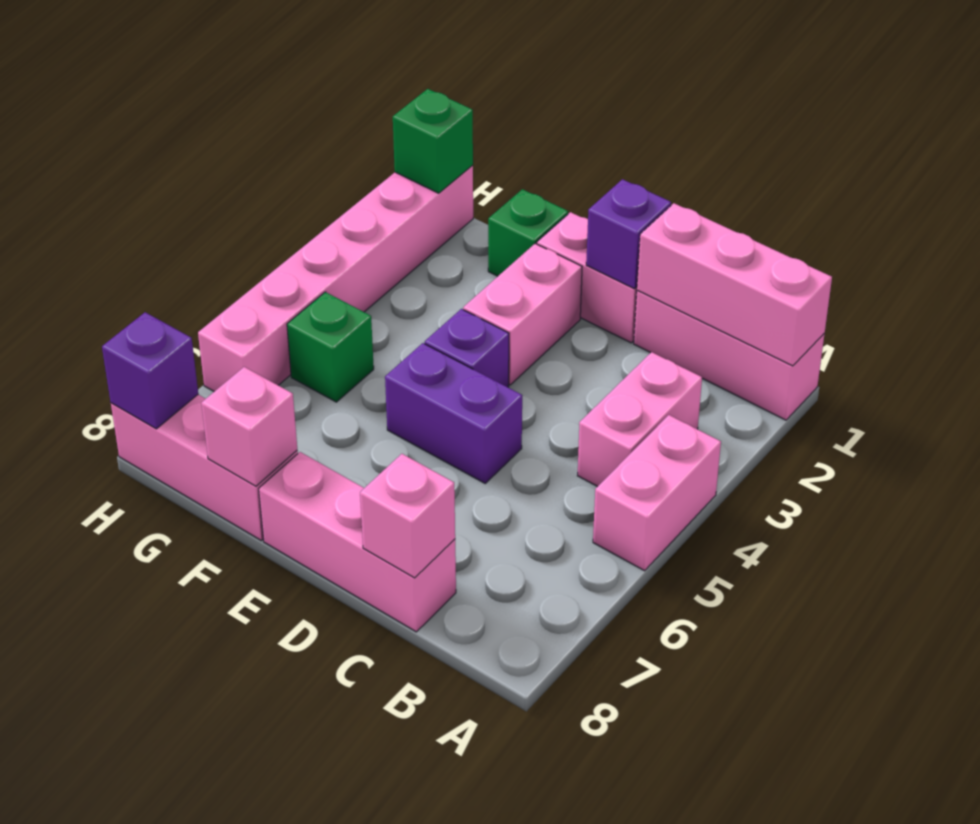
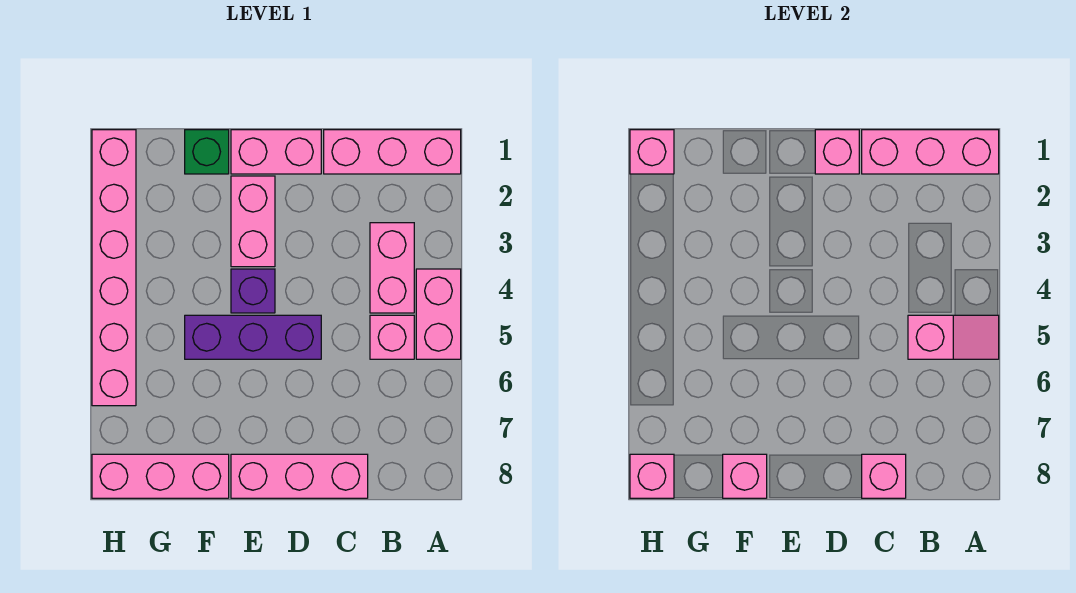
none -> pink 1x2 slope [908,315,999,359]
none -> pink 1x1 brick [370,315,414,359]
purple 1x1 brick [586,179,671,288] -> pink 1x1 brick [815,130,859,174]
purple 1x2 brick [385,343,522,483] -> purple 1x3 brick [185,315,321,359]
green 1x1 brick [287,292,374,402] -> none
green 1x1 brick [393,89,473,193] -> pink 1x1 brick [630,130,674,174]
purple 1x1 brick [102,312,198,429] -> pink 1x1 brick [630,454,674,498]

